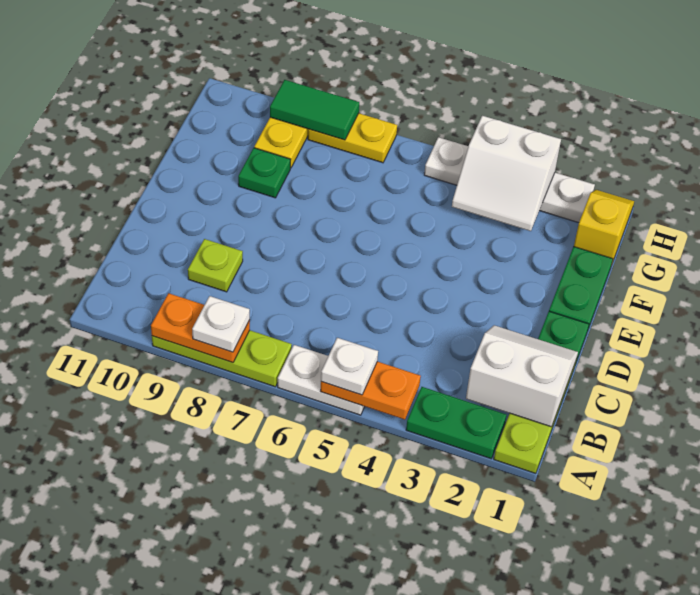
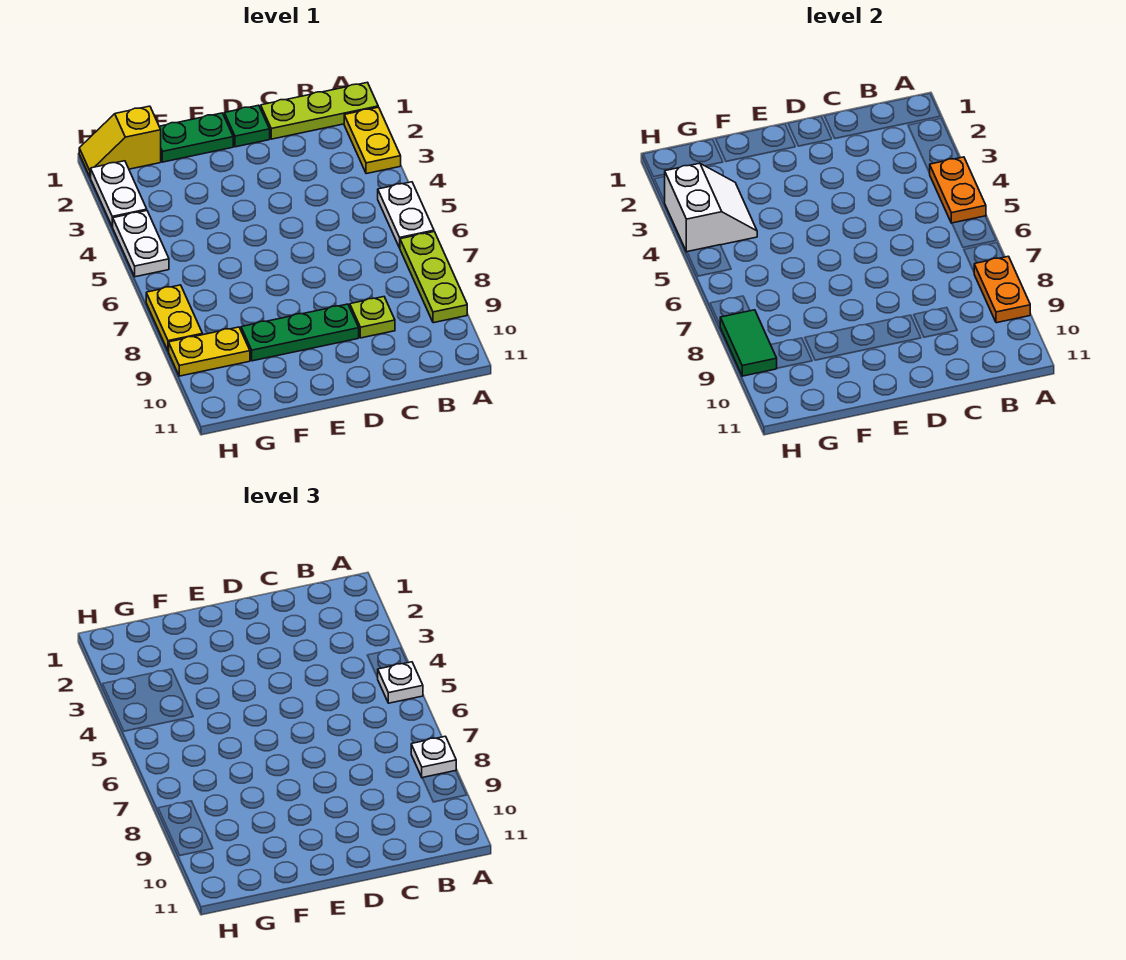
green 1x2 plate [406,387,506,459] -> yellow 1x2 plate [344,107,401,174]
white 2x2 slope [466,325,578,427] -> none
green 1x1 plate [238,148,291,198] -> green 1x3 plate [241,304,359,361]

